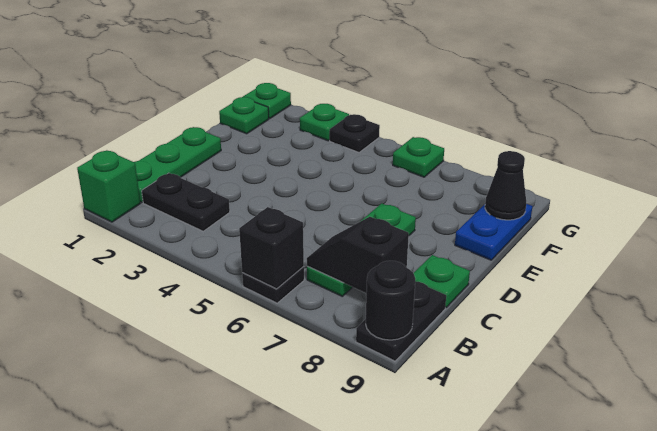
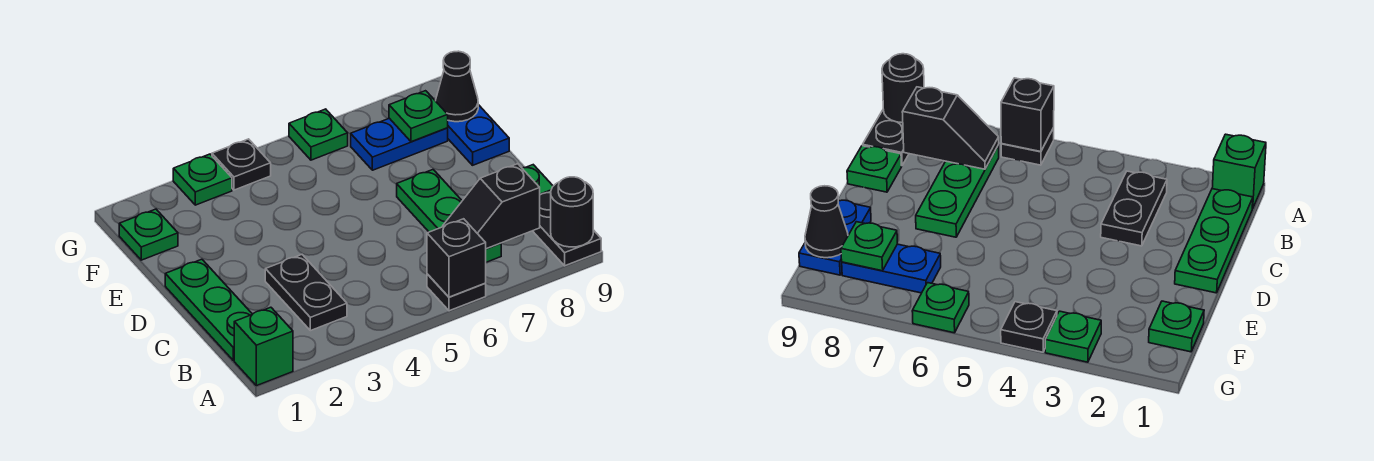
black 1x2 plate [142,173,230,231] -> black 1x2 plate turned to [265,255,347,331]
none -> blue 1x2 plate [351,118,448,170]
green 1x1 plate [243,83,291,119] -> green 1x1 plate moved to [389,91,448,142]

